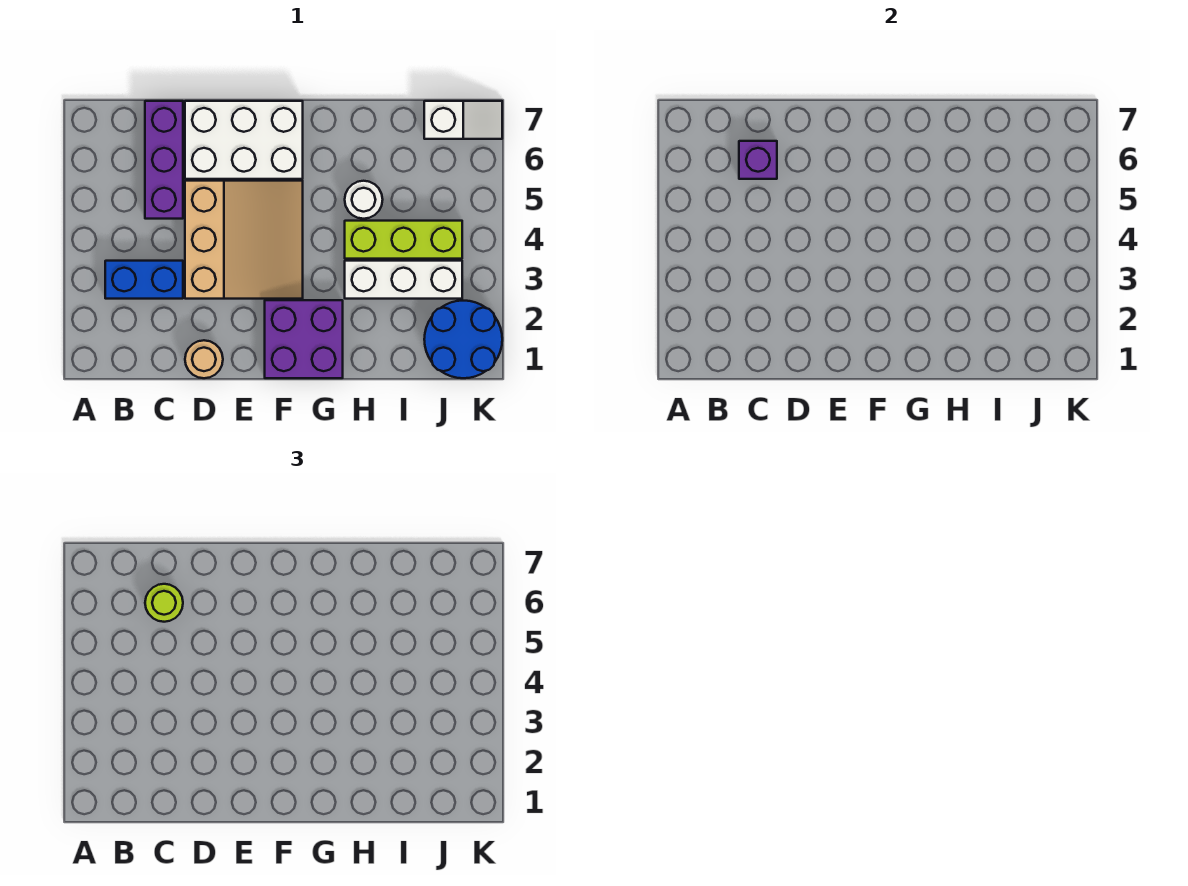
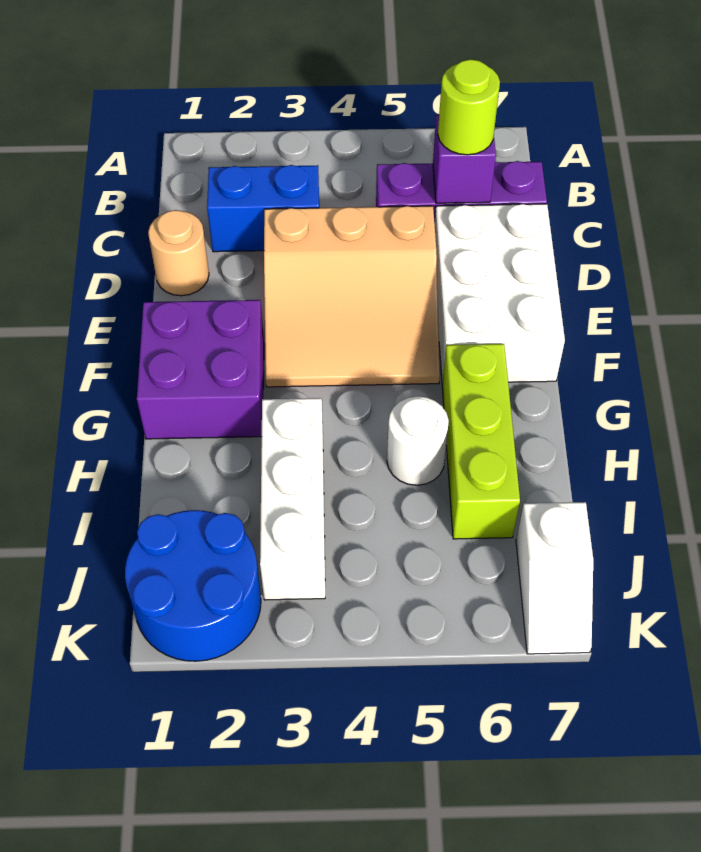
blue 1x2 brick [105,261,183,299] -> blue 1x2 brick turned to [207,165,319,252]
lime 1x3 brick [345,221,462,259] -> lime 1x3 brick moved to [442,344,520,539]

